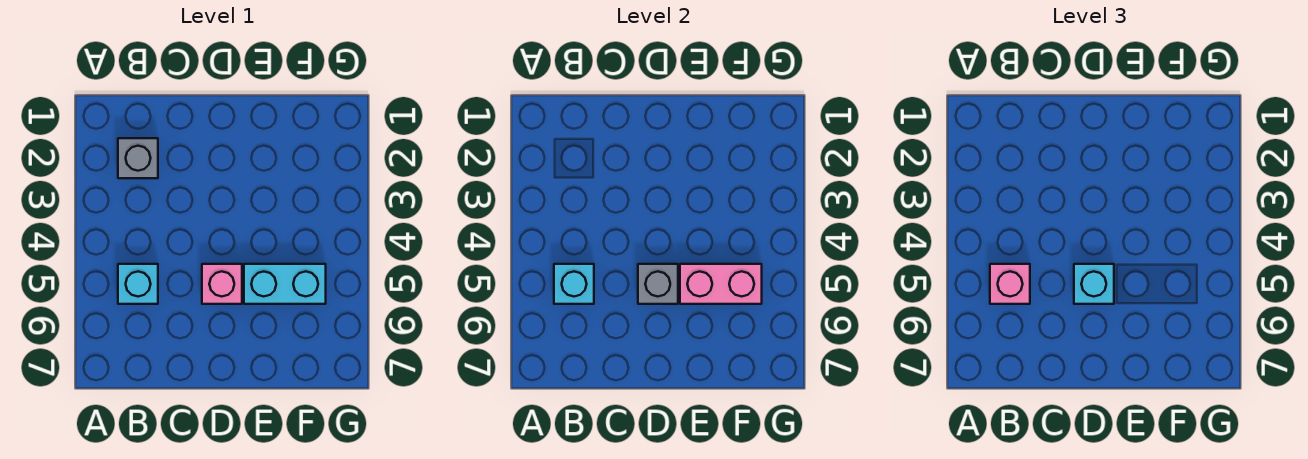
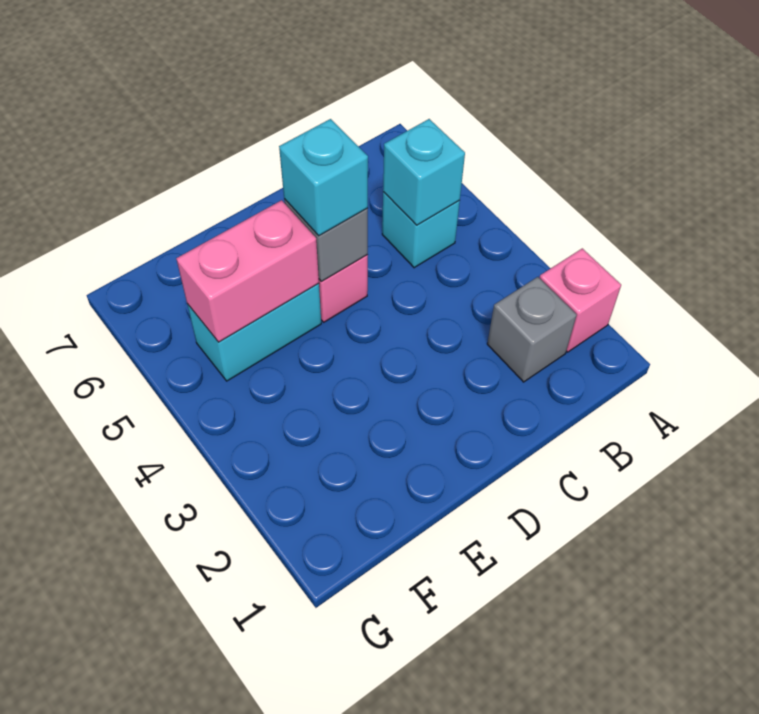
pink 1x1 brick [990,264,1030,304] -> pink 1x1 brick moved to [540,248,621,352]

